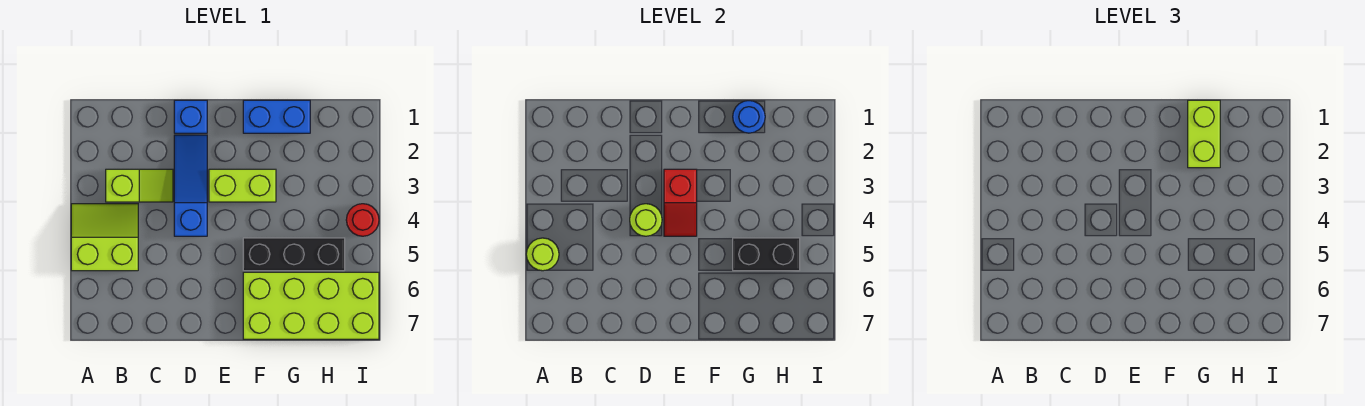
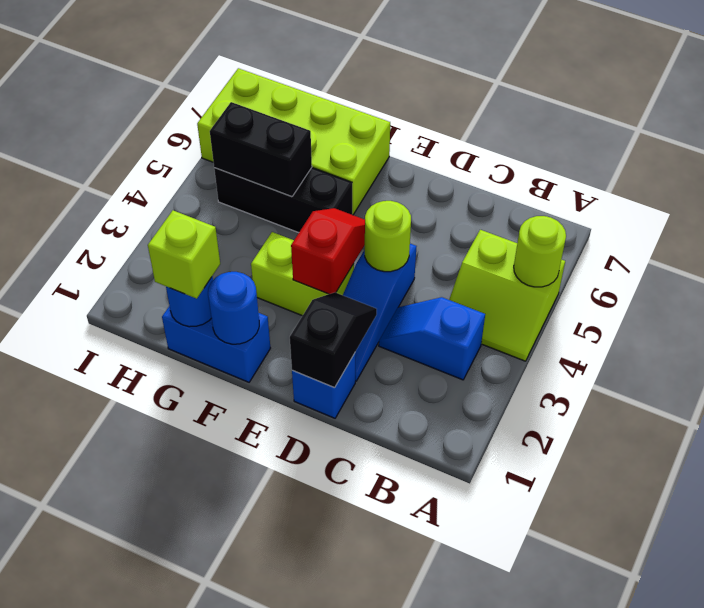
lime 1x2 slope [106,169,173,202] -> blue 1x2 slope [379,297,485,380]
none -> black 1x2 slope [290,292,377,388]
none -> blue 1x1 round brick [208,272,259,344]
lime 1x2 brick [1188,100,1220,168] -> lime 1x1 brick [148,210,220,299]
red 1x1 round brick [346,204,379,236] -> none

